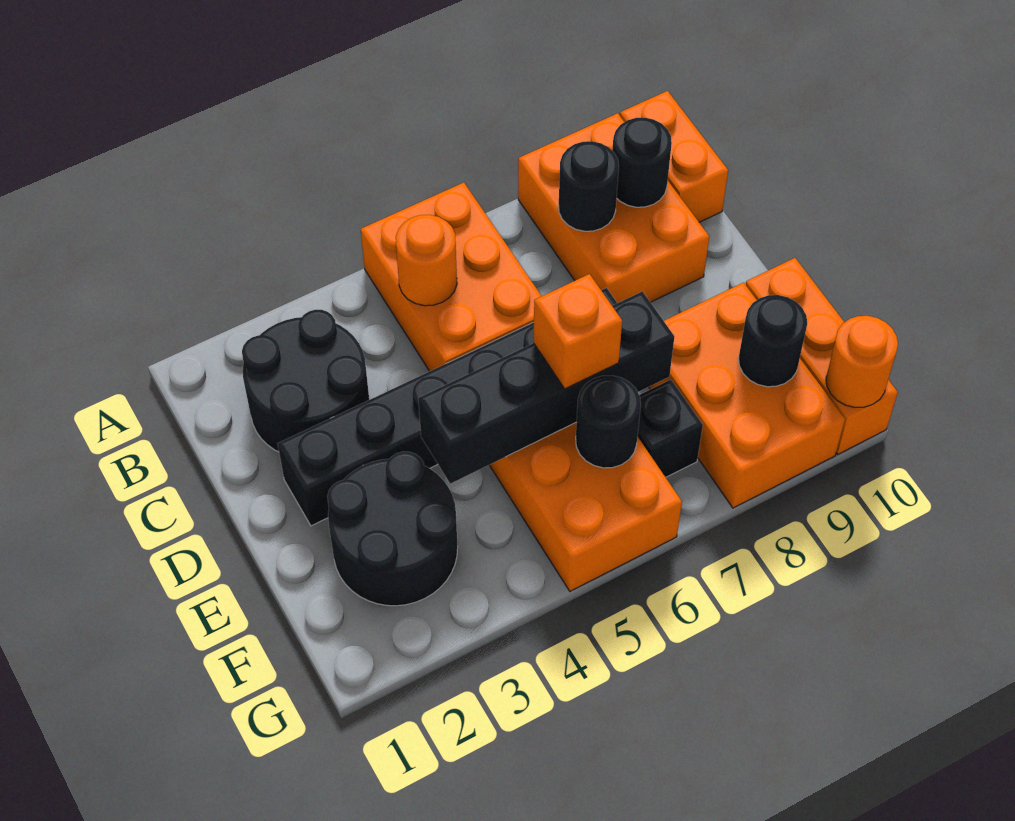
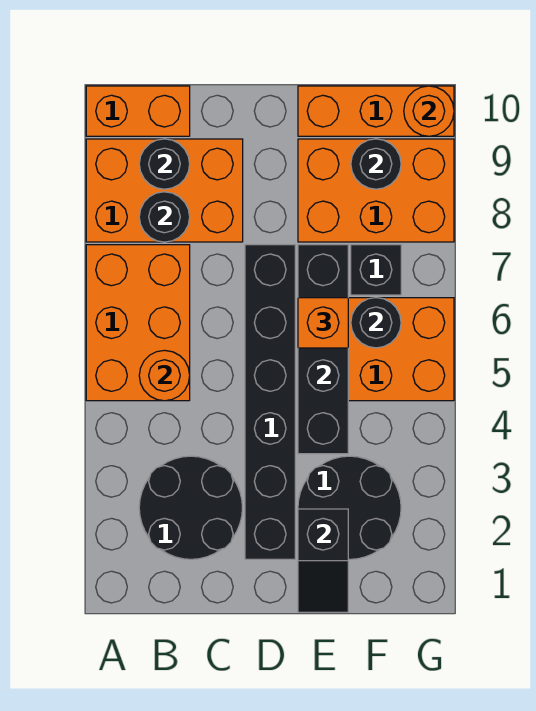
orange 2x3 brick [361,183,541,371] -> orange 2x3 brick turned to [86,245,190,401]
none -> black 1x2 slope [298,509,348,612]

